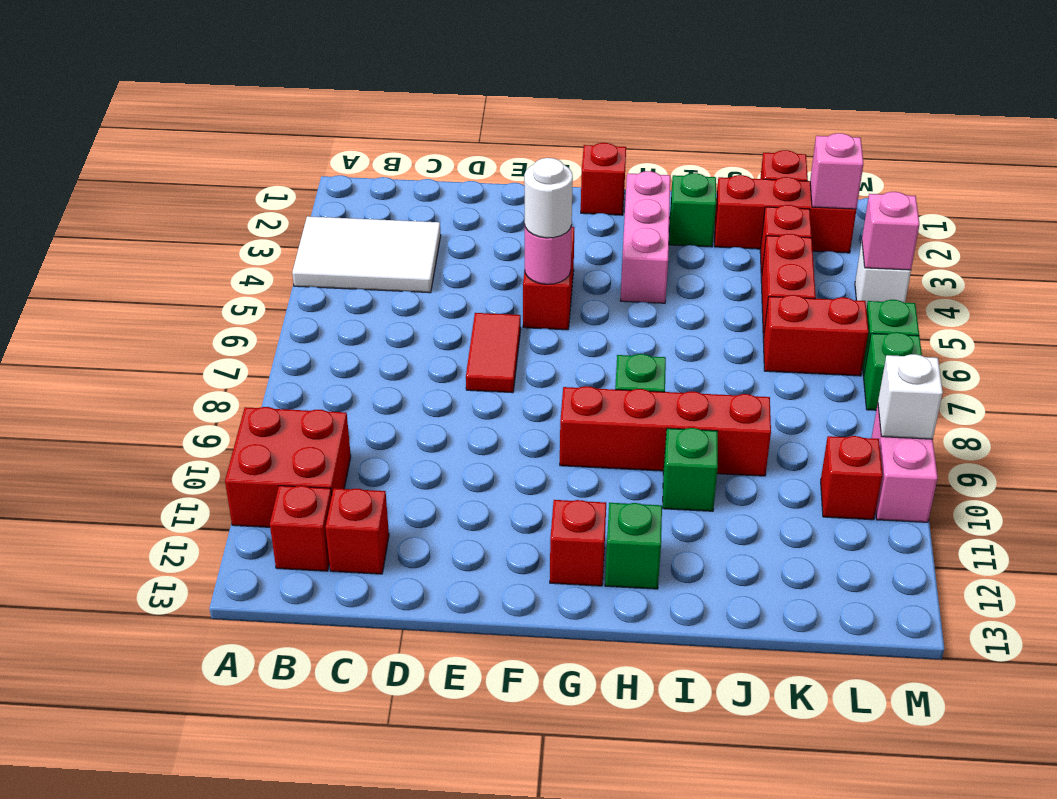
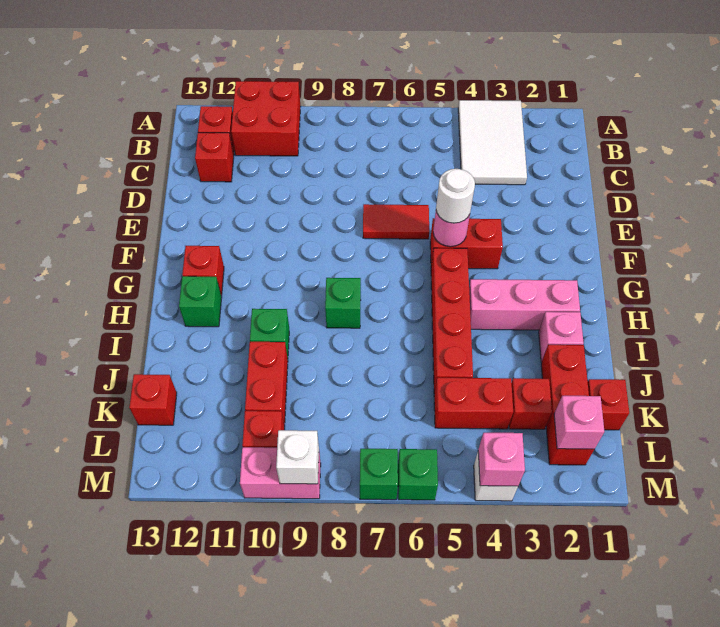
red 1x1 brick [581,143,626,215] -> red 1x1 brick moved to [129,374,177,425]
red 1x4 brick [560,386,771,476] -> red 1x4 brick moved to [431,248,473,393]
green 1x1 brick [669,173,716,247] -> pink 1x1 brick [539,312,584,362]
red 1x2 brick [763,295,868,376] -> red 1x2 brick moved to [245,342,288,426]

